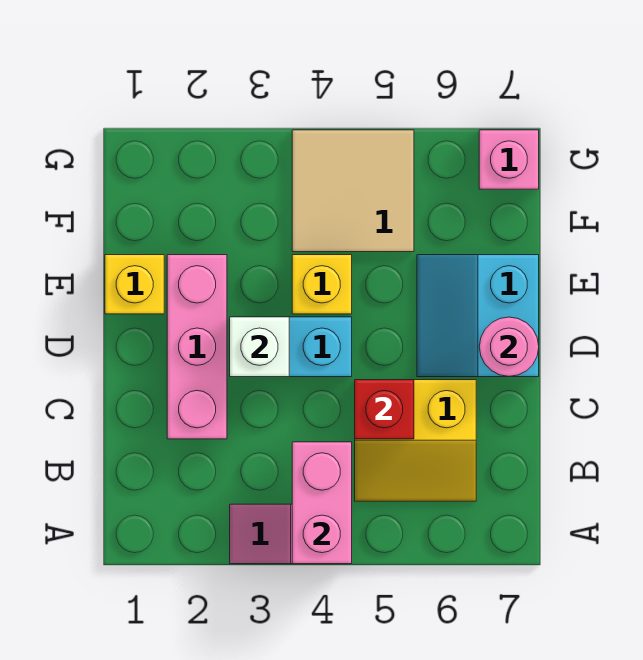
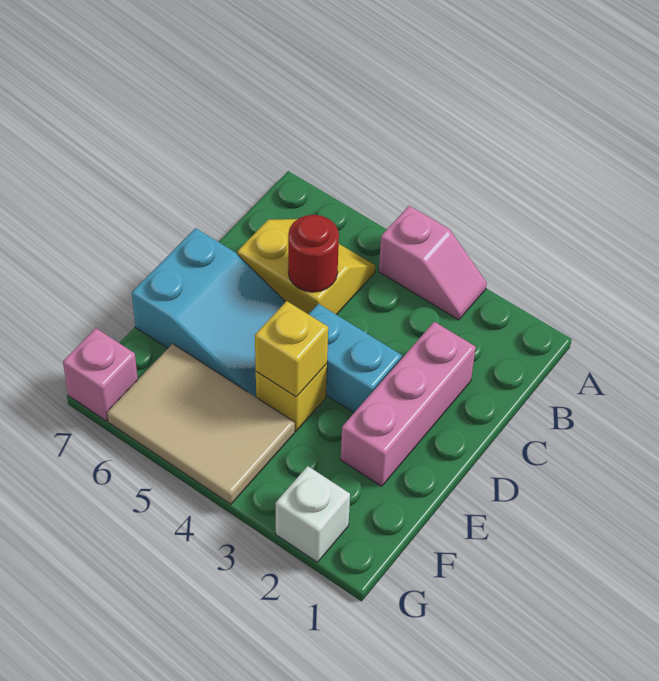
pink 1x2 brick [292,442,352,564] -> none
red 1x1 brick [355,380,414,439] -> red 1x1 round brick [288,215,339,292]
white 1x1 brick [230,317,289,377] -> white 1x1 brick moved to [276,466,350,562]
cyan 2x2 slope [417,255,539,377] -> cyan 2x3 slope [132,228,285,397]
pink 1x1 round brick [479,317,539,376] -> none
yellow 1x1 brick [105,255,164,314] -> yellow 1x1 brick moved to [255,301,328,397]
tan 2x2 tile [292,130,414,252] -> tan 2x3 tile [107,344,295,504]

